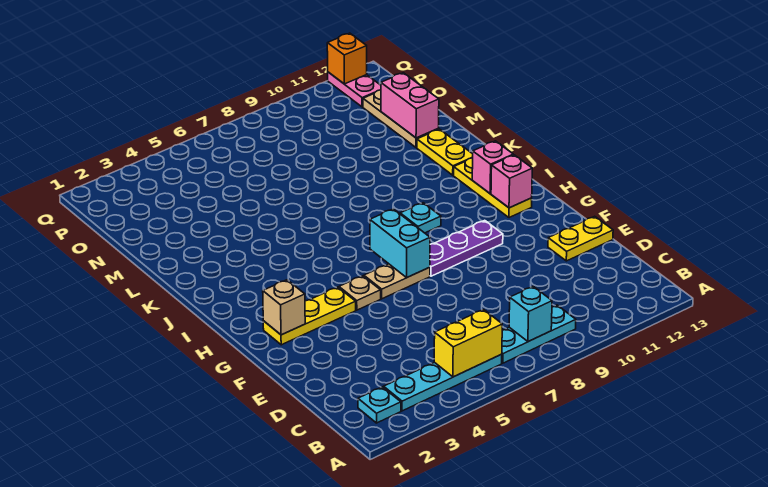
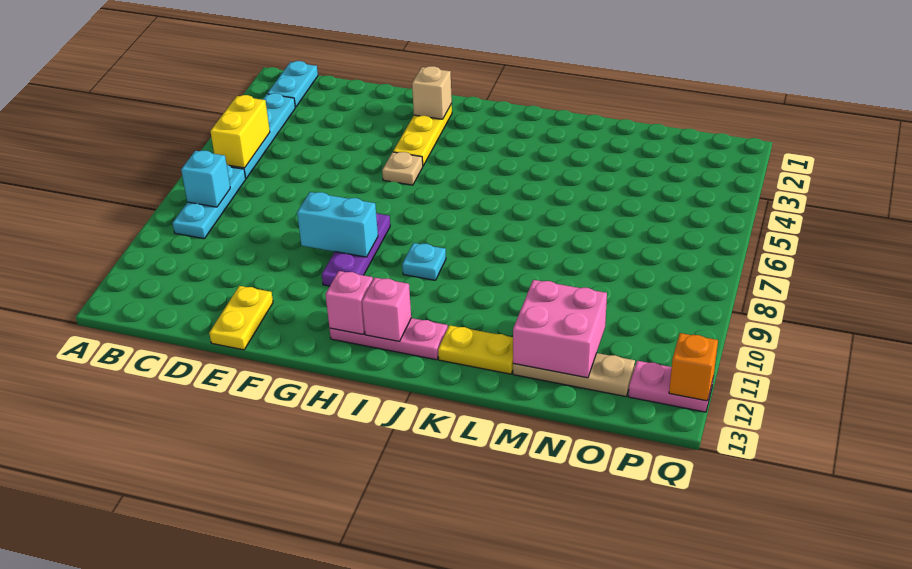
cyan 1x1 plate [358,387,401,423] -> cyan 1x2 plate [267,61,318,107]
tan 1x2 plate [364,264,430,299] -> none
cyan 1x2 brick [370,209,430,277] -> cyan 1x2 brick moved to [297,192,378,257]
yellow 1x3 plate [454,158,532,218] -> pink 1x3 plate [330,318,448,360]
pink 1x2 brick [381,73,439,138] -> pink 2x2 brick [513,280,607,378]

